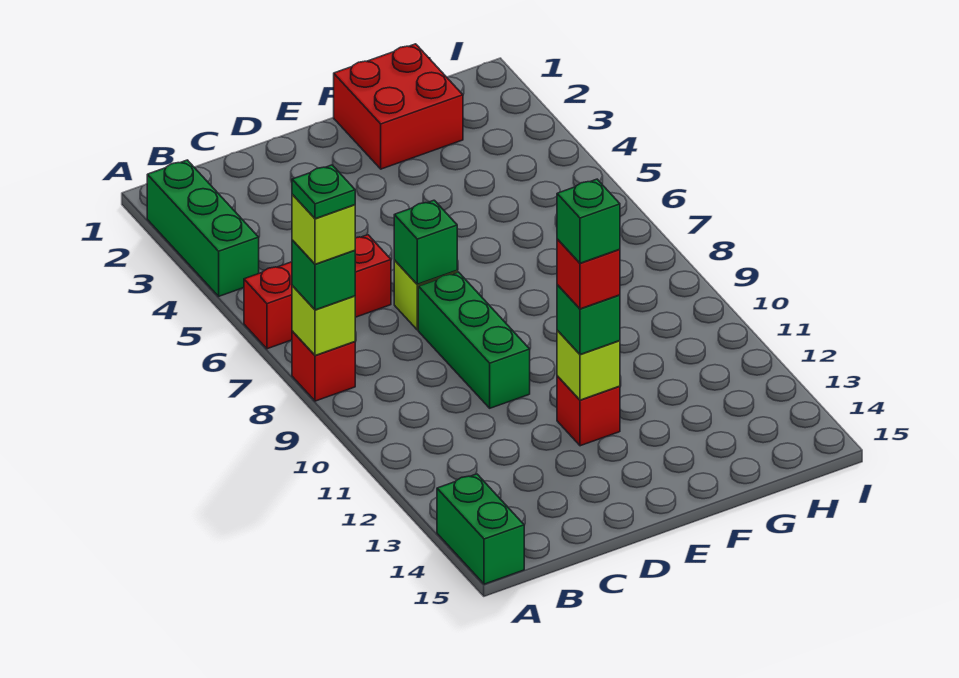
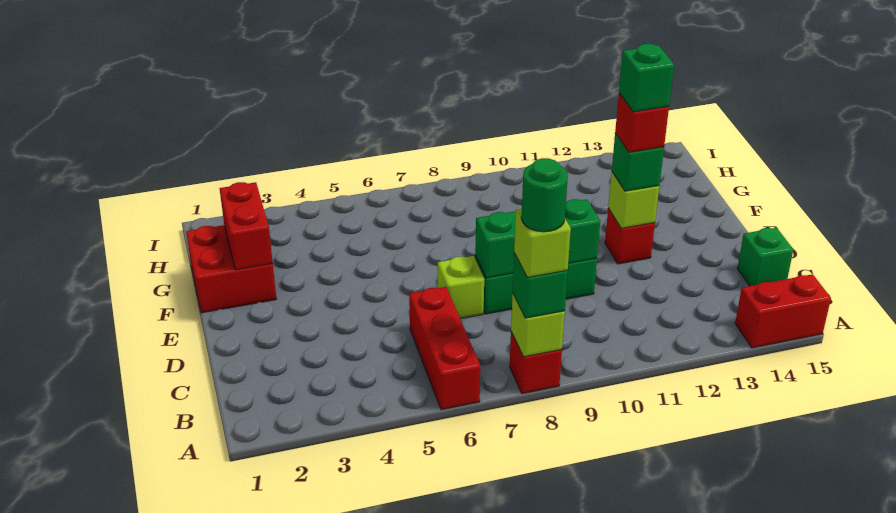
green 1x3 brick [147,160,259,296] -> green 1x3 brick moved to [475,199,600,278]
green 1x1 plate [292,165,355,219] -> green 1x1 round brick [521,158,568,232]
green 1x2 brick [437,474,524,584] -> red 1x2 brick [735,274,831,348]
green 1x1 brick [394,200,457,284] -> green 1x1 brick moved to [737,228,793,286]
none -> red 1x2 brick [220,182,273,270]

